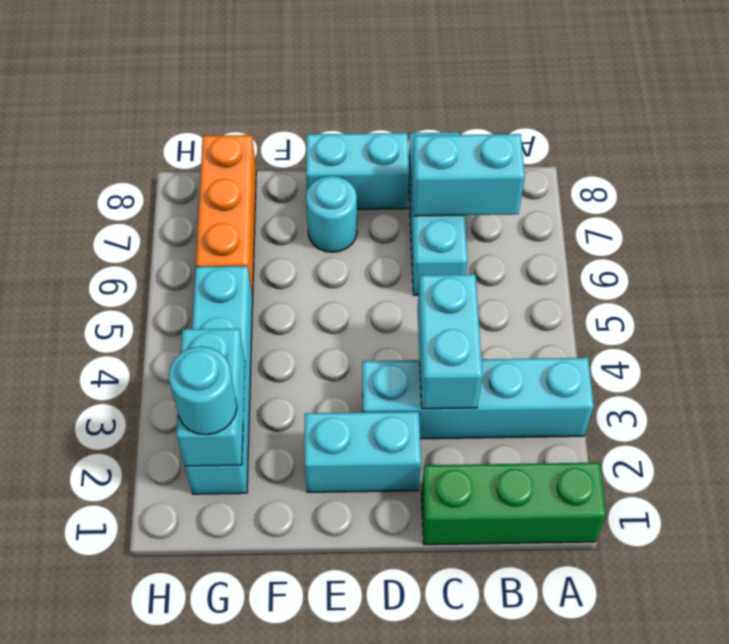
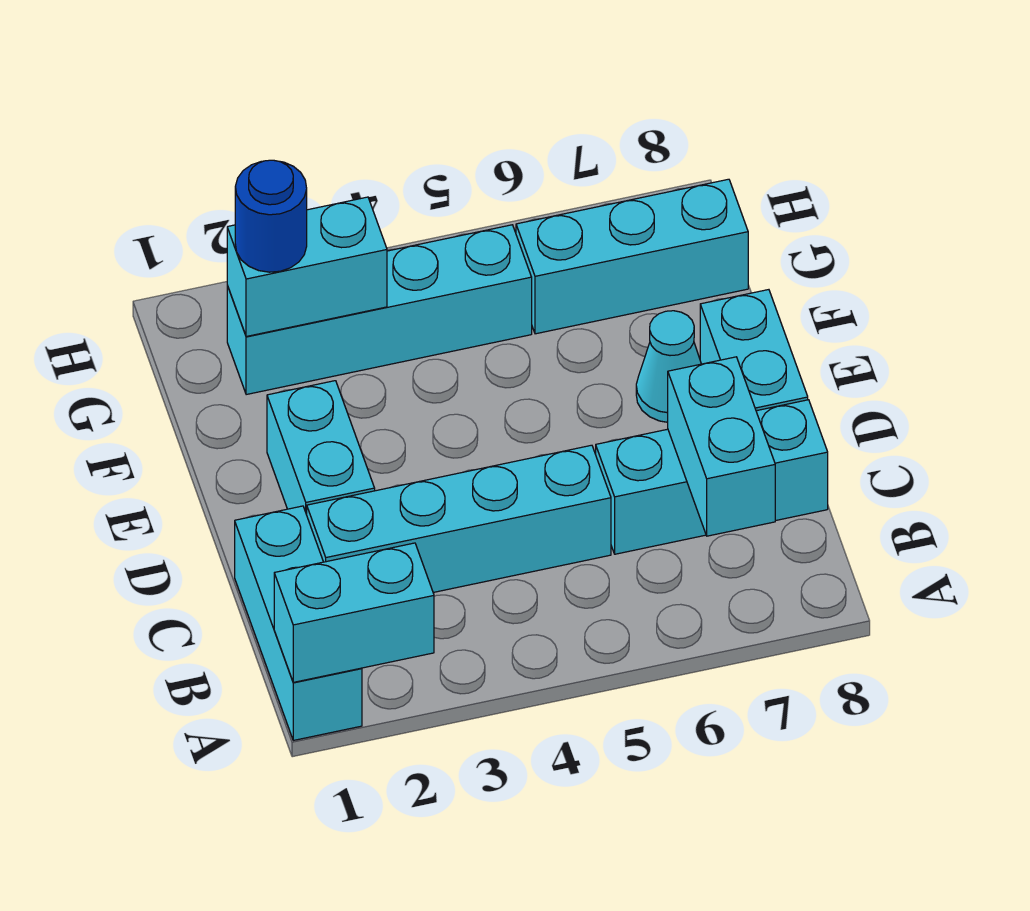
green 1x3 brick [421,463,606,545] -> cyan 1x3 brick [235,506,362,740]
cyan 1x4 brick [362,358,594,439] -> cyan 1x4 brick turned to [307,445,611,592]
cyan 1x2 brick [417,274,482,409] -> cyan 1x2 brick moved to [274,543,434,682]
cyan 1x1 round brick [306,176,357,252] -> cyan 1x1 cone [636,311,701,422]
cyan 1x1 round brick [169,346,237,435] -> blue 1x1 round brick [235,160,307,272]
orange 1x3 brick [196,135,256,297] -> cyan 1x3 brick [516,179,748,334]

